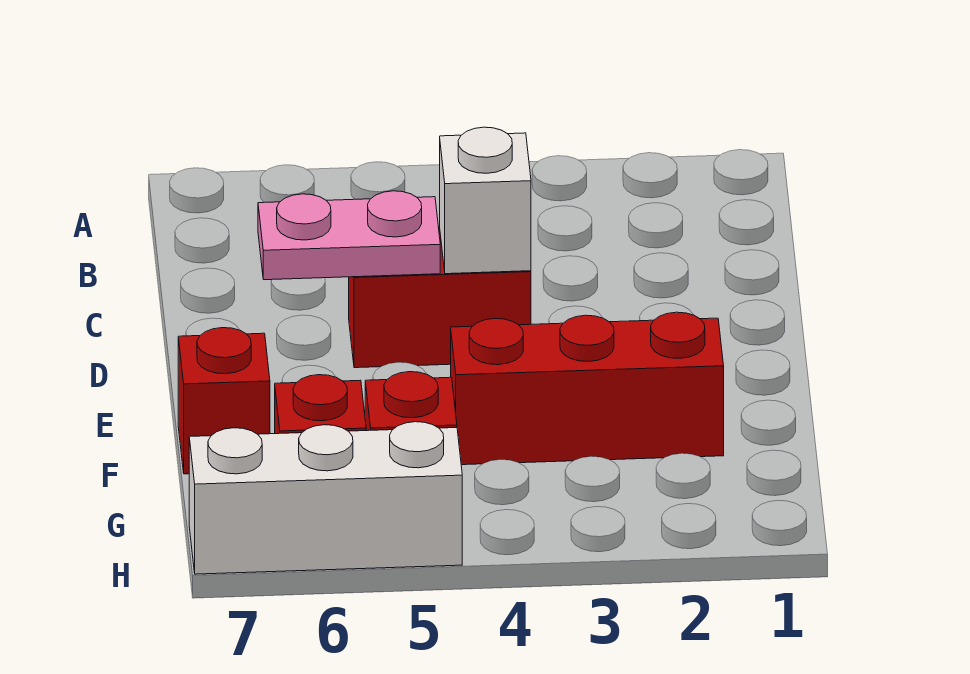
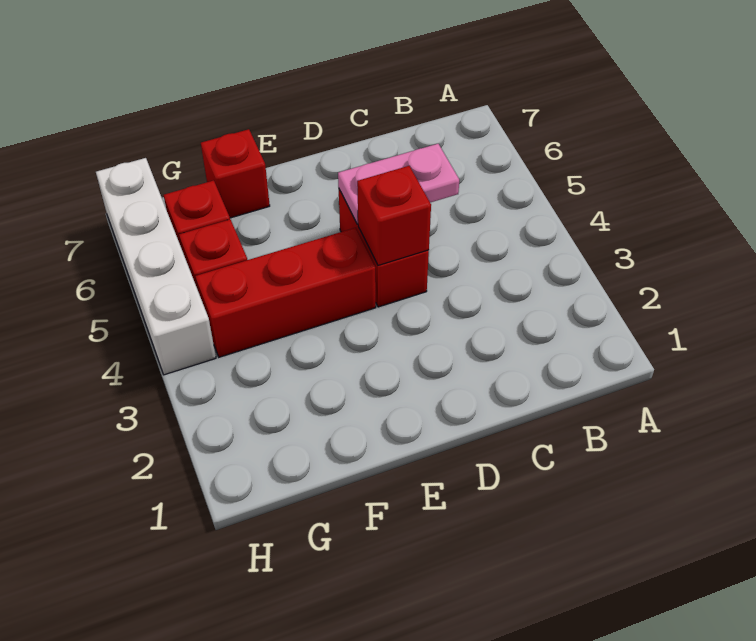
white 1x1 brick [440,127,531,274] -> red 1x1 brick [357,166,431,265]
pink 1x2 plate [258,191,440,280] -> pink 1x2 plate turned to [338,144,459,224]
red 1x3 brick [451,312,724,465] -> red 1x3 brick turned to [195,228,376,357]
white 1x3 brick [189,422,462,574] -> white 1x4 brick [96,158,216,375]

